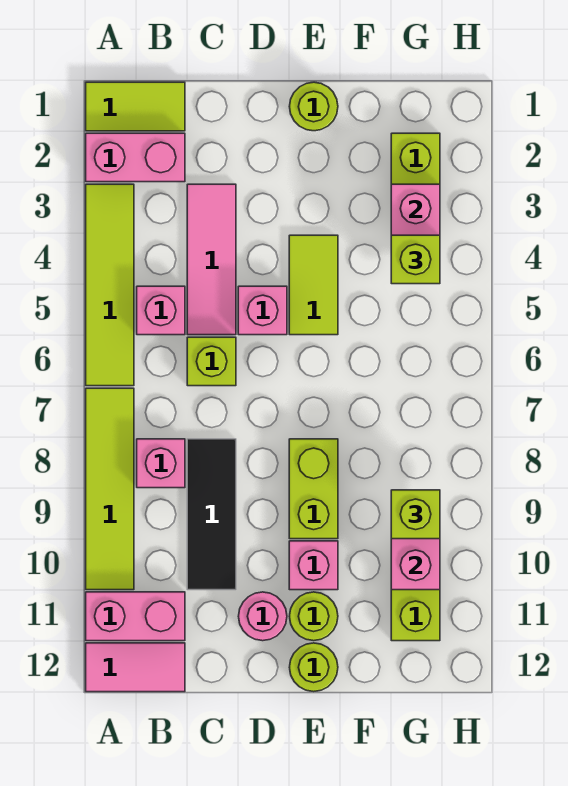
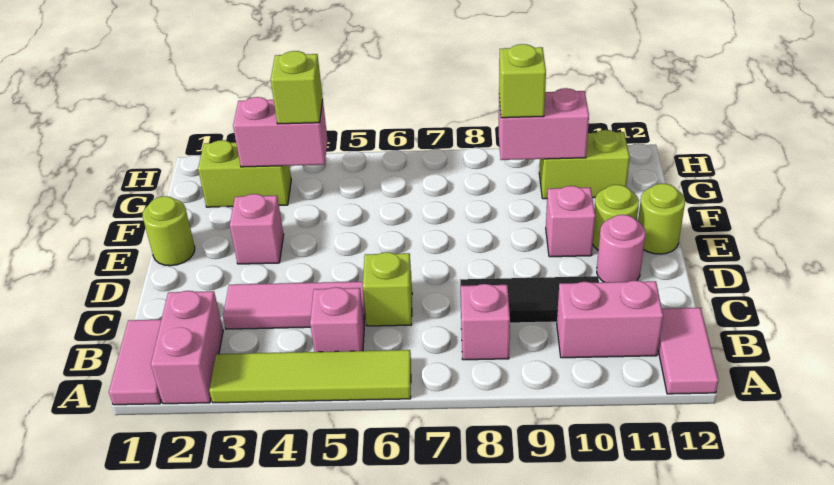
lime 1x2 tile [86,82,185,131] -> pink 1x2 tile [109,320,161,405]
lime 1x4 tile [86,388,134,590] -> none
pink 1x2 brick [86,592,185,641] -> pink 1x2 brick turned to [557,280,663,358]
pink 1x1 brick [238,286,287,335] -> pink 1x1 brick moved to [230,194,284,264]
lime 1x2 tile [289,235,338,335] -> none
lime 1x2 brick [289,439,338,539] -> none

